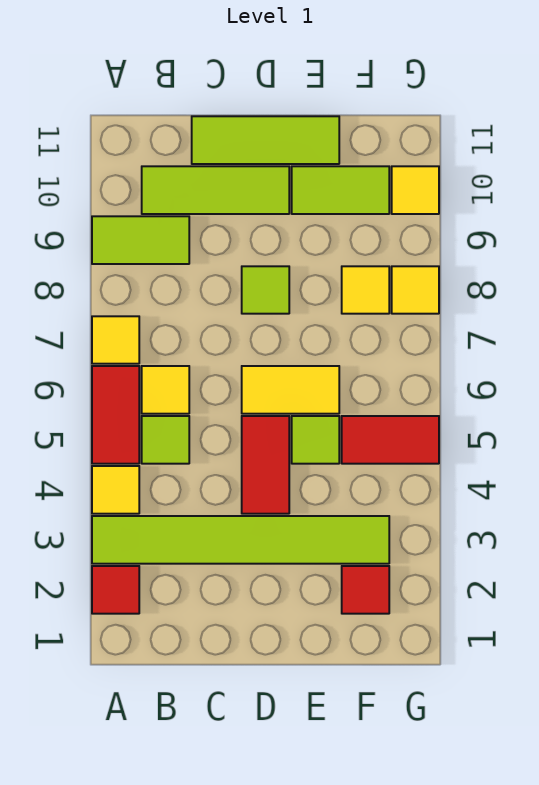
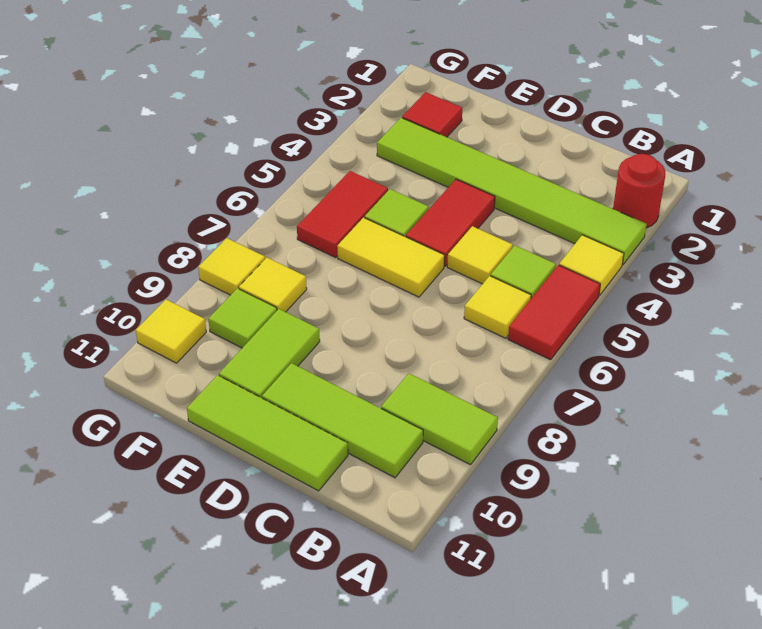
red 1x1 tile [92,566,139,614] -> red 1x1 round brick [613,154,665,228]
yellow 1x1 tile [92,316,139,364] -> yellow 1x1 tile moved to [447,226,513,284]
lime 1x1 tile [242,266,289,314] -> lime 1x1 tile moved to [208,288,277,348]
lime 1x2 tile [292,166,389,214] -> lime 1x2 tile turned to [219,309,320,398]
red 1x2 tile [342,416,439,464] -> red 1x2 tile turned to [297,171,388,258]

